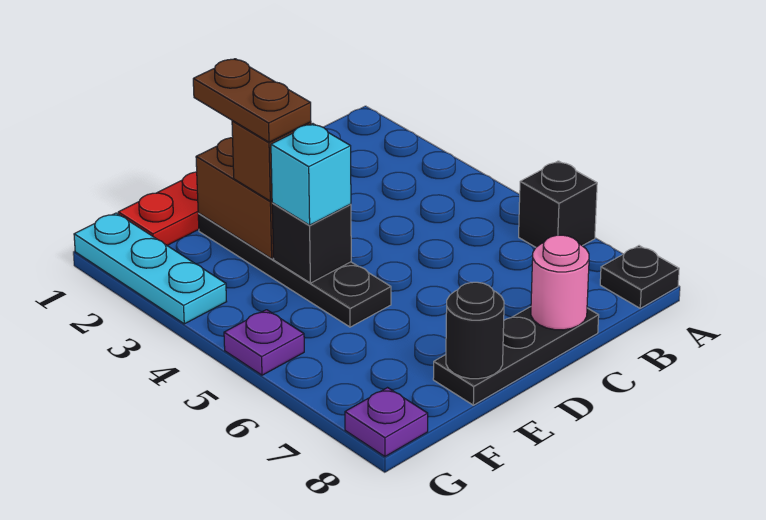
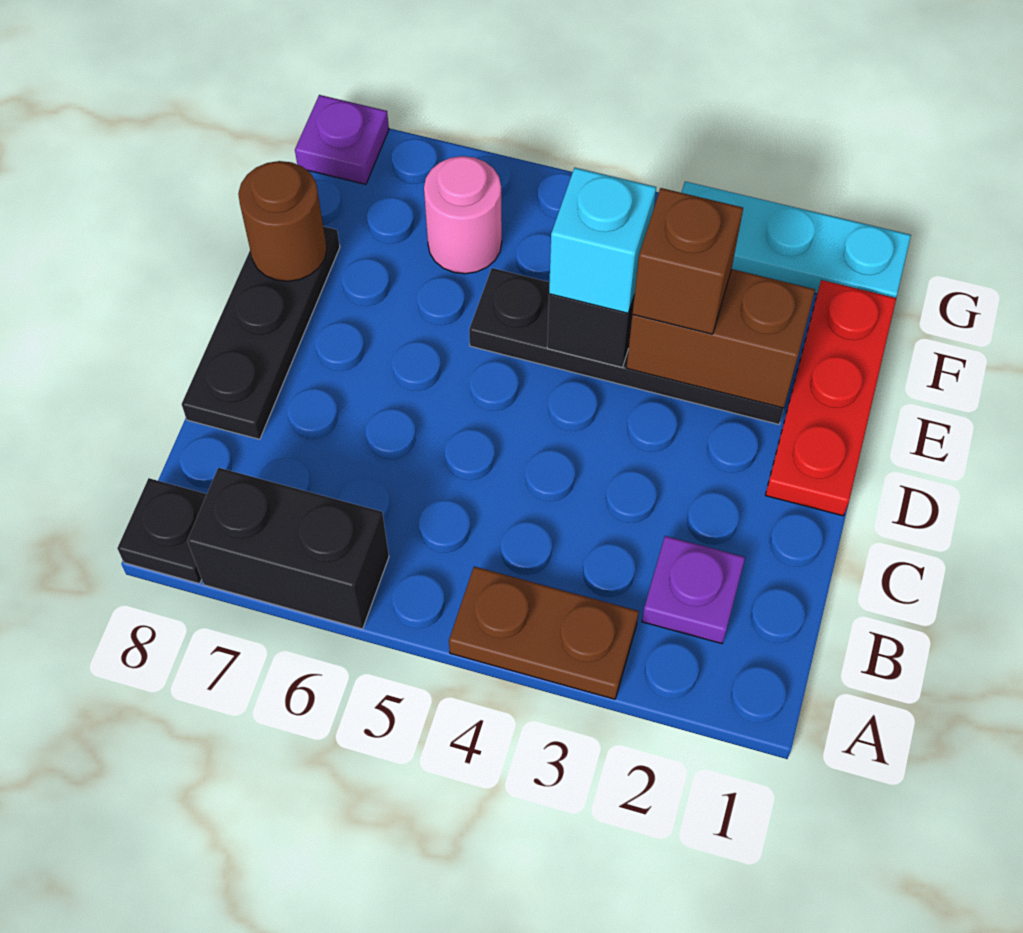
black 1x1 brick [519,161,597,247] -> black 1x2 brick [187,468,389,629]
pink 1x1 round brick [531,235,589,330] -> pink 1x1 round brick moved to [424,156,502,274]
brown 1x2 plate [193,59,311,142] -> brown 1x2 plate moved to [449,566,639,699]
black 1x1 round brick [446,282,504,379] -> brown 1x1 round brick [238,161,327,281]
purple 1x1 plate [224,310,304,375] -> purple 1x1 plate moved to [642,536,745,644]

